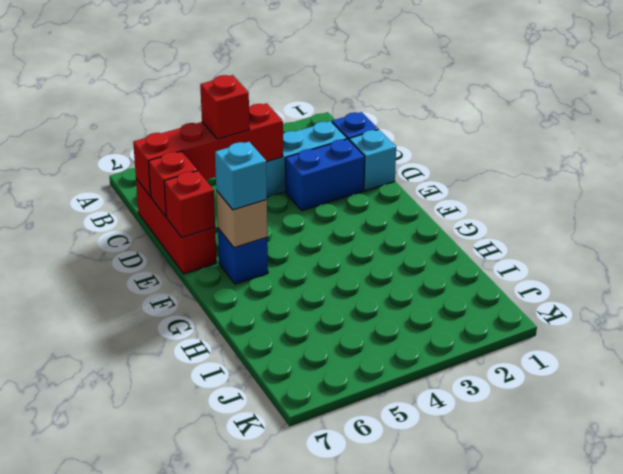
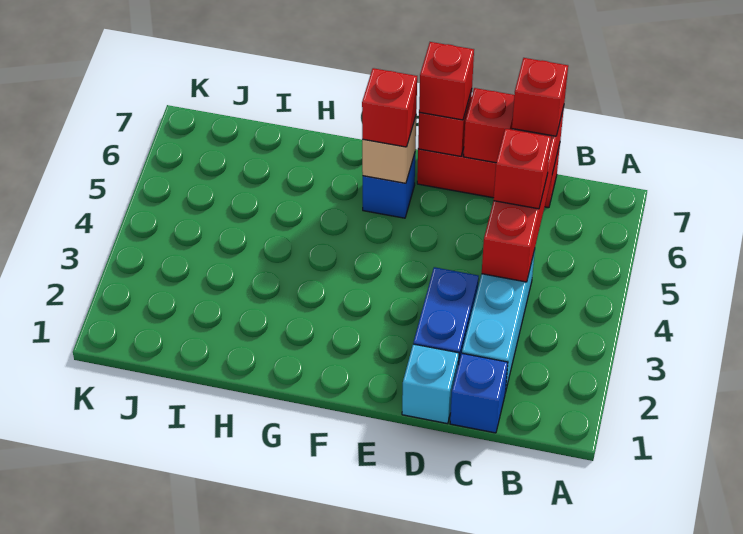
none -> red 1x1 brick [512,58,568,136]
none -> red 1x1 brick [419,42,474,120]
cyan 1x1 brick [215,142,267,210] -> red 1x1 brick [362,68,417,147]

